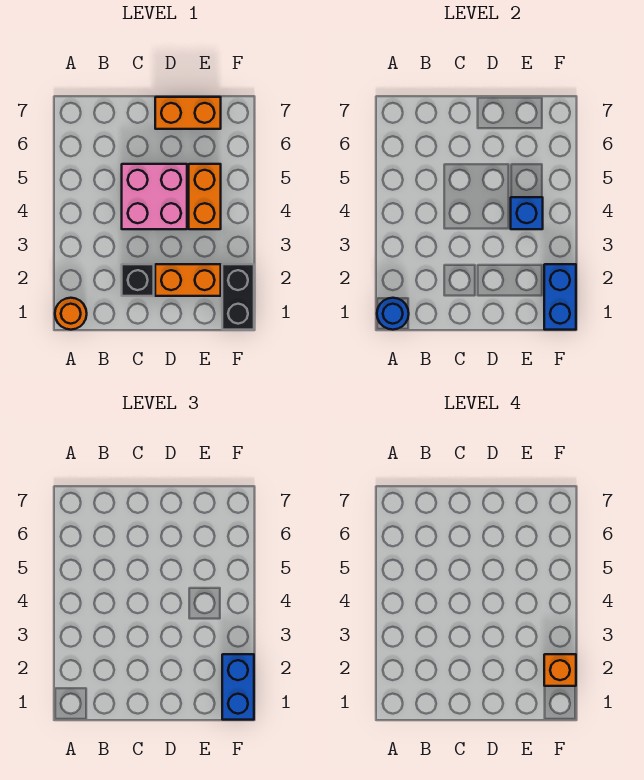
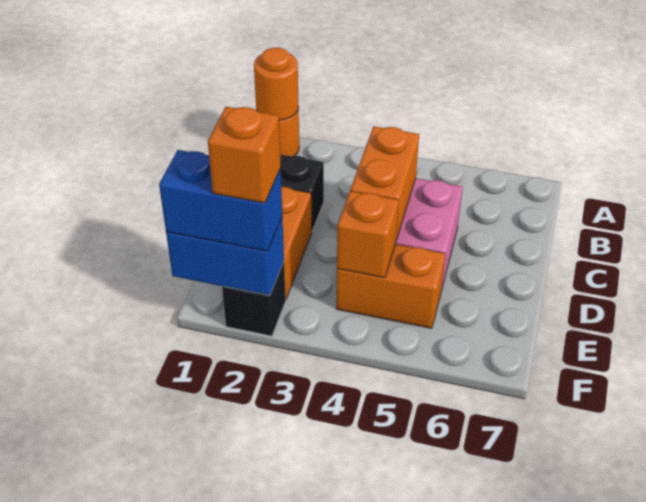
blue 1x1 round brick [377,298,409,330] -> orange 1x1 round brick [254,48,299,120]
orange 1x2 brick [155,97,221,129] -> orange 1x2 brick moved to [350,126,419,240]
blue 1x1 brick [511,197,543,229] -> orange 1x1 brick [337,191,398,278]
black 1x2 brick [222,264,254,330] -> black 1x1 brick [222,262,286,336]

